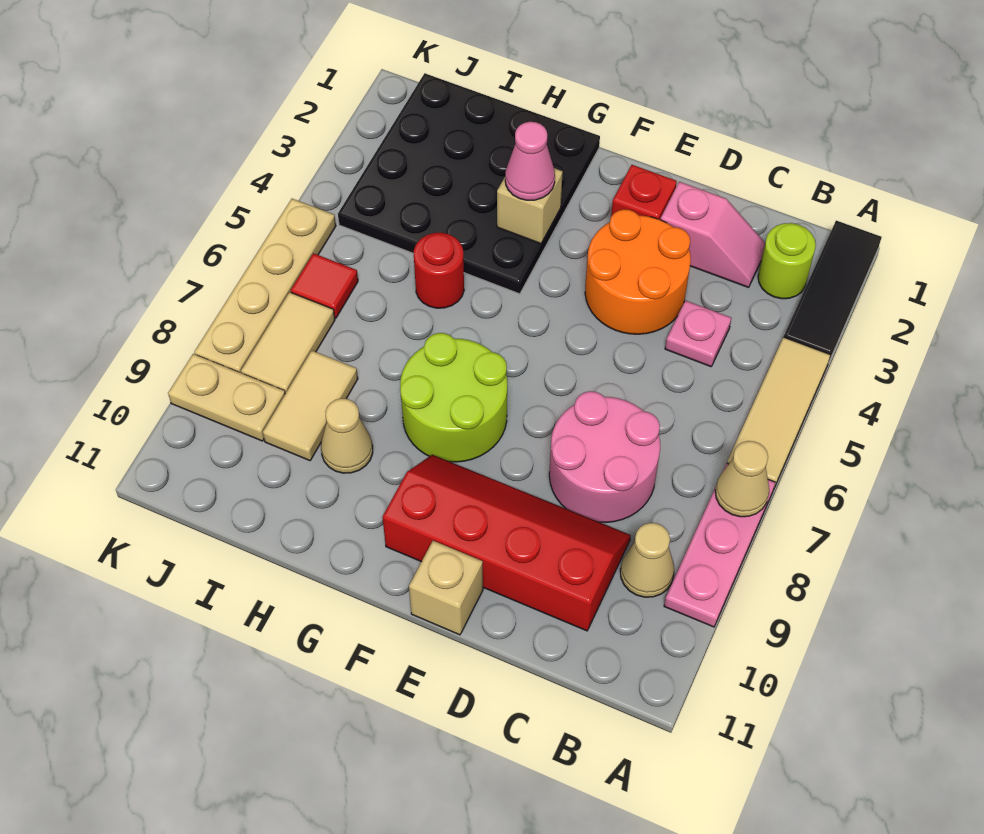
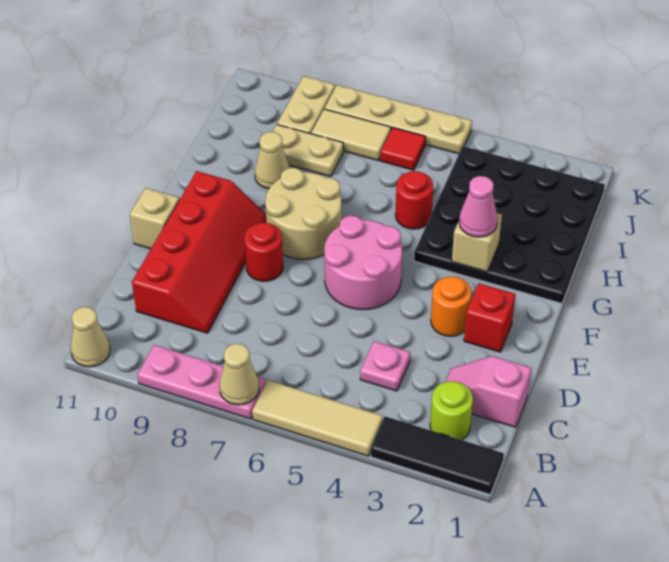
tan 1x1 cone [620,523,674,597] -> tan 1x1 cone moved to [71,307,110,367]
pink 1x2 slope [660,182,765,287] -> pink 1x2 slope turned to [445,356,531,427]
pink 2x2 round brick [549,391,660,522] -> pink 2x2 round brick moved to [324,216,402,310]
orange 2x2 round brick [585,209,691,334] -> orange 1x1 round brick [431,277,472,336]
none -> red 1x1 round brick [244,223,283,281]
lime 2x2 round brick [400,333,507,462] -> tan 2x2 round brick [265,168,342,259]
tan 1x2 tile [263,351,358,461] -> tan 1x2 plate [272,125,344,177]

